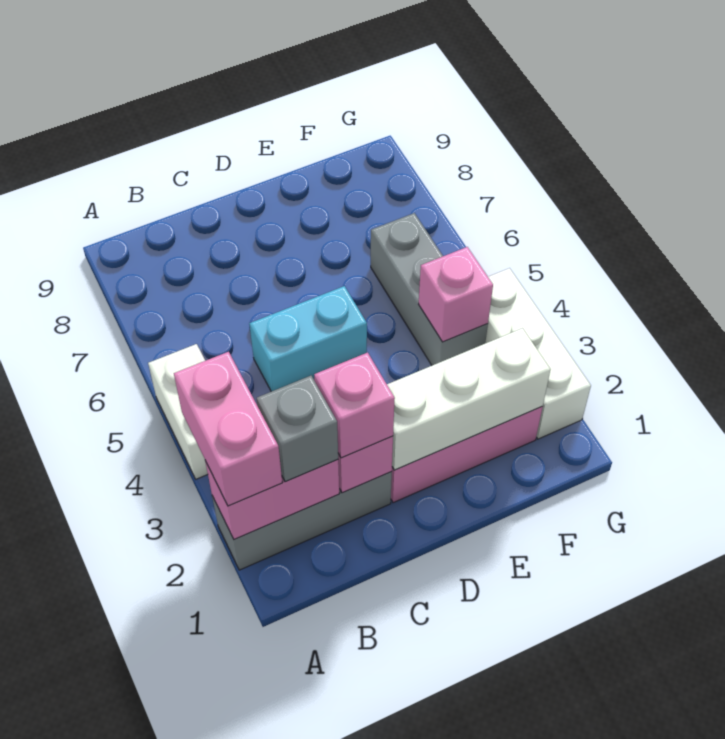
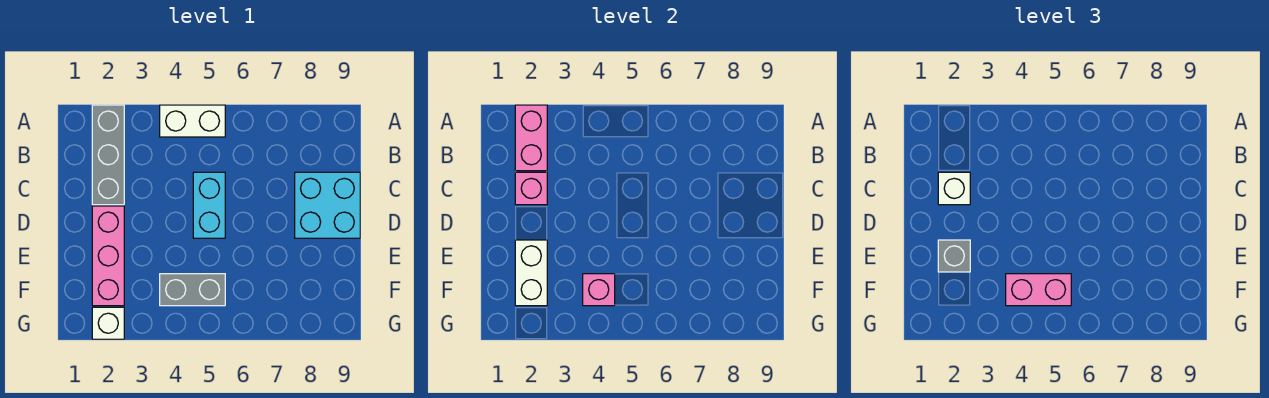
pink 1x2 brick [174,352,282,506] -> pink 1x2 brick moved to [1006,274,1071,306]
grey 1x1 brick [257,376,338,482] -> grey 1x1 brick moved to [938,240,970,272]
pink 1x1 brick [314,353,395,458] -> white 1x1 brick [938,172,970,205]
none -> cyan 2x2 brick [295,172,360,238]
white 1x3 brick [387,328,550,470] -> white 1x2 brick [515,240,547,306]
grey 1x3 brick [371,213,488,365] -> grey 1x2 brick [160,274,225,306]
white 1x3 brick [485,268,591,439] -> white 1x1 brick [92,307,124,339]

